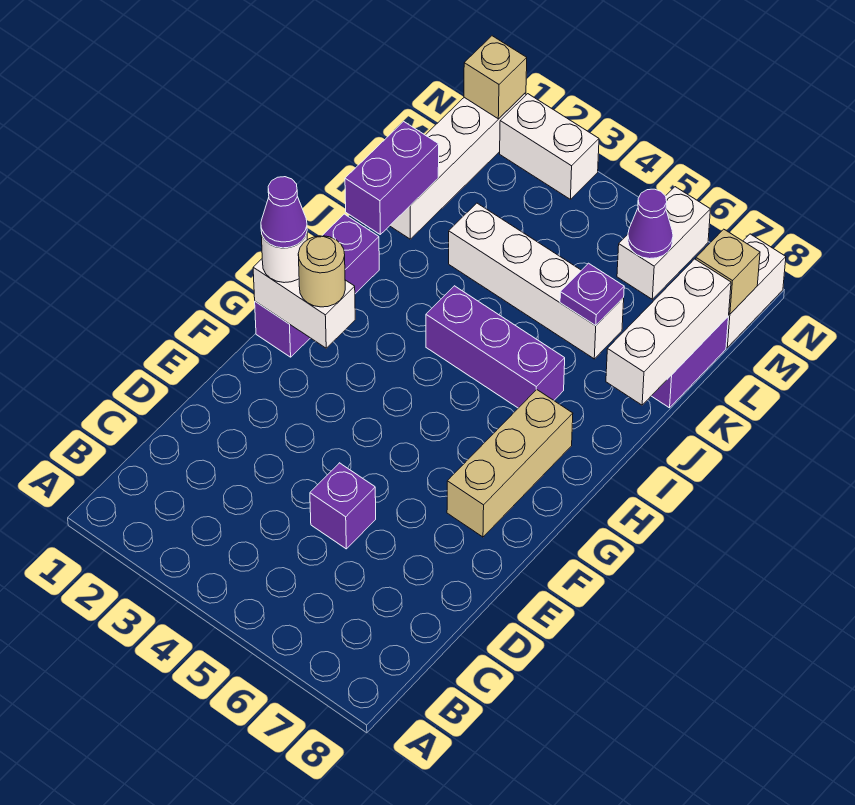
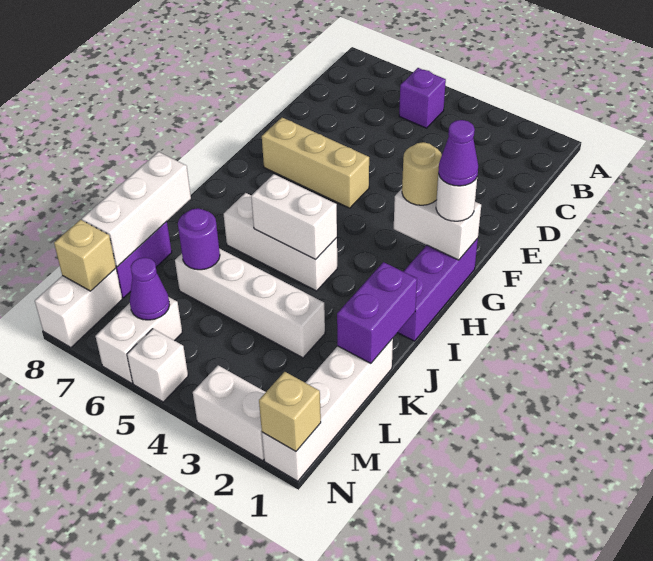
purple 1x1 brick [310,463,376,549] -> purple 1x1 brick moved to [399,68,446,128]
tan 1x3 brick [447,390,573,537] -> tan 1x3 brick turned to [262,118,369,208]
purple 1x3 brick [426,286,565,408] -> white 1x3 brick [224,193,337,291]
none -> white 1x2 brick [251,174,337,260]
purple 1x1 plate [560,263,624,326] -> purple 1x1 round brick [178,208,220,270]
none -> white 1x1 brick [127,329,188,402]

